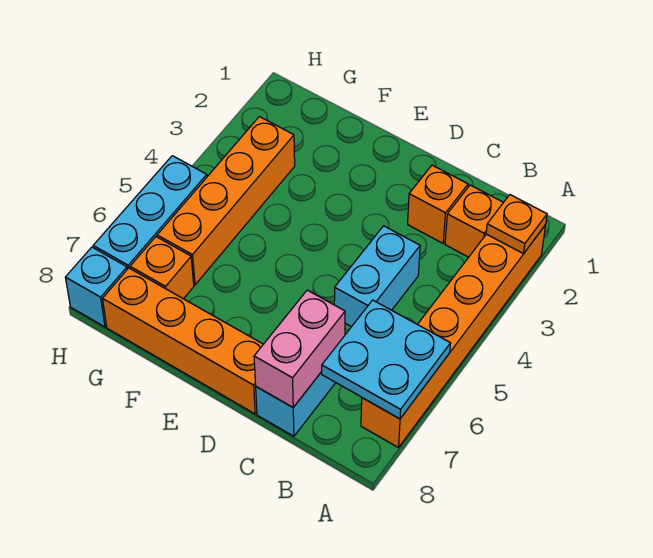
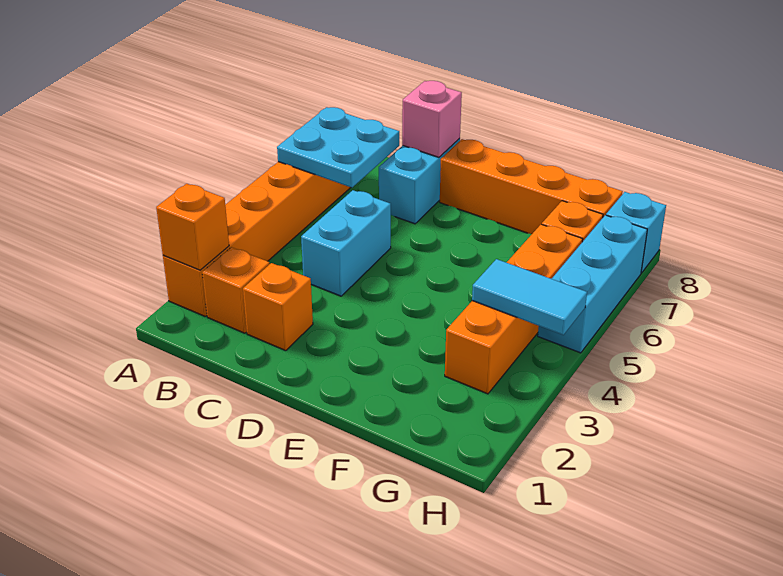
orange 1x1 plate [486,195,547,254] -> orange 1x1 brick [156,184,229,270]
pink 1x2 brick [254,290,345,407] -> pink 1x1 brick [402,81,462,157]
none -> cyan 1x2 tile [472,259,587,335]

